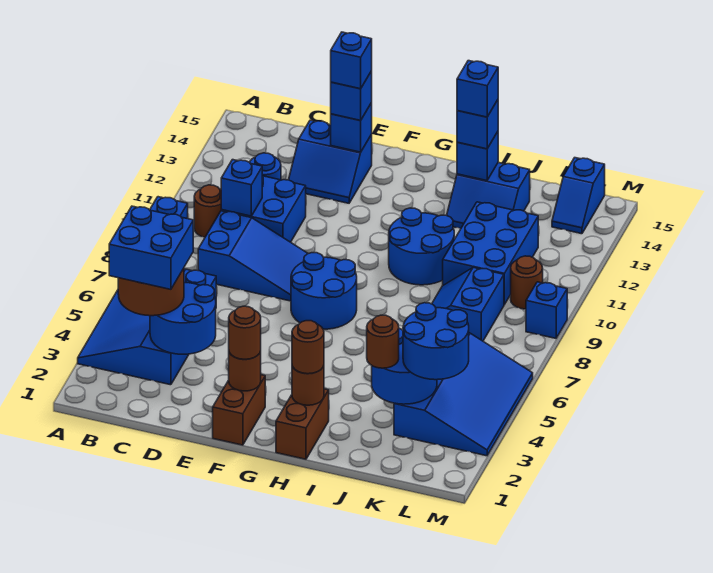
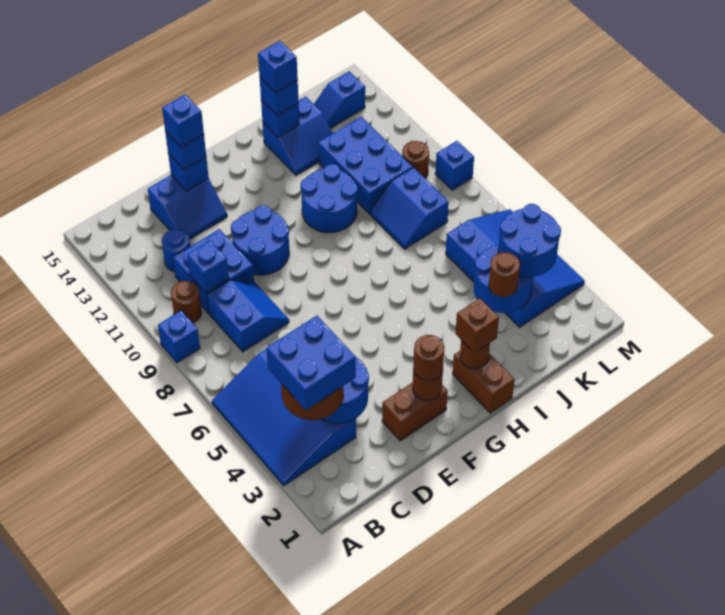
blue 2x3 slope [198,211,308,301] -> blue 2x2 slope [207,280,289,352]
brown 1x2 brick [213,375,265,445] -> brown 1x2 brick turned to [382,382,448,441]
blue 2x2 round brick [291,253,357,329] -> blue 2x2 round brick moved to [231,205,289,275]
brown 1x1 round brick [292,321,324,374] -> brown 1x1 brick [455,298,499,353]
blue 1x2 slope [552,158,605,234] -> blue 1x2 slope turned to [314,71,365,128]

